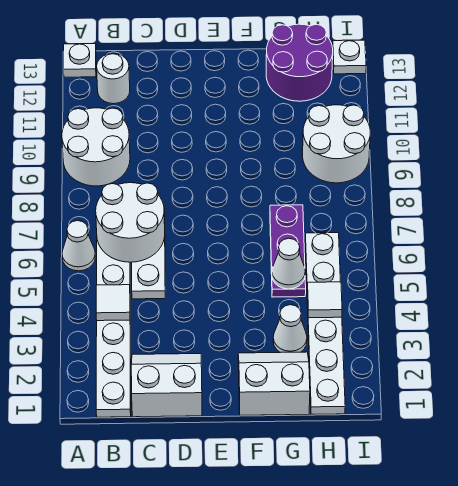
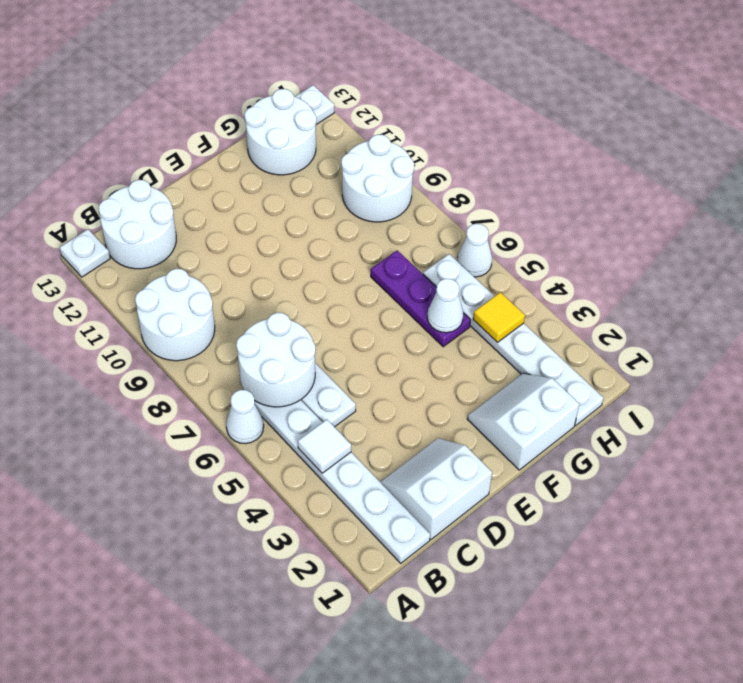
white 1x1 round brick [97,54,130,104] -> white 2x2 round brick [98,180,176,269]
white 1x1 cone [273,305,307,353] -> white 1x1 cone moved to [457,224,492,277]
purple 2x2 round brick [266,24,333,101] -> white 2x2 round brick [245,89,316,175]
white 1x1 tile [307,282,342,318] -> yellow 1x1 tile [473,292,525,342]

